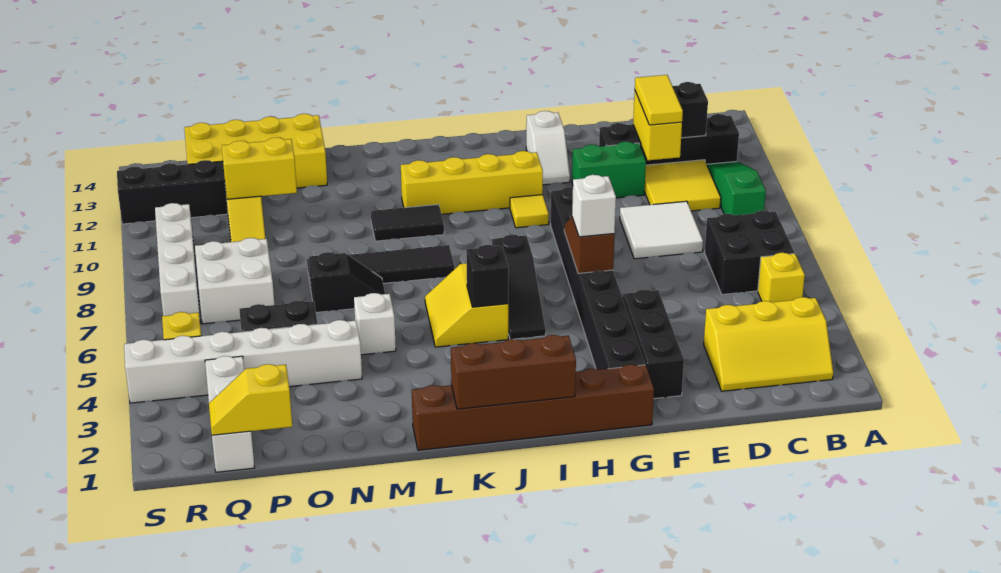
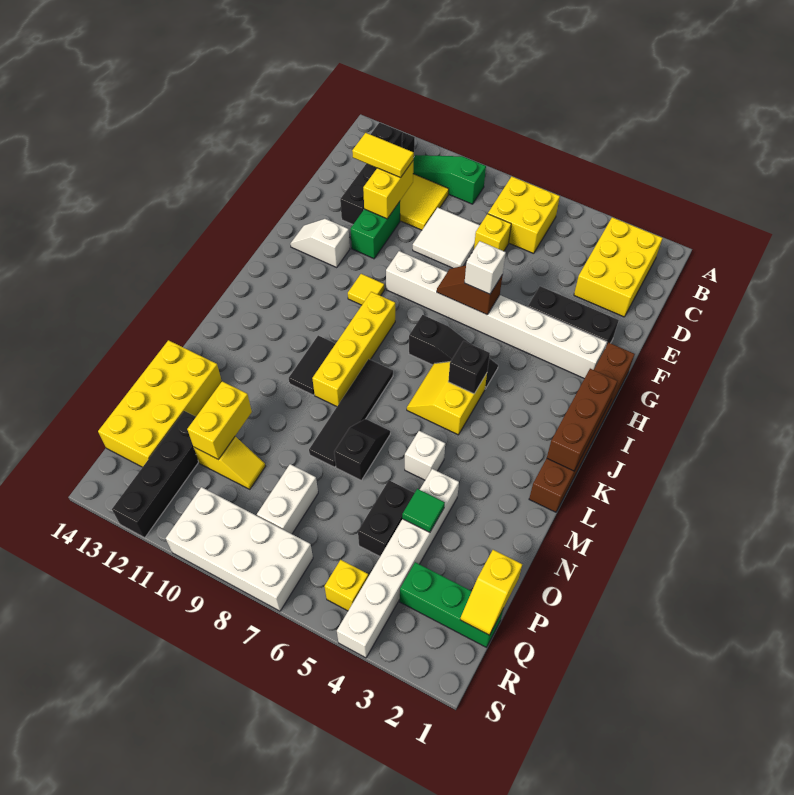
yellow 2x3 slope [704,297,833,391] -> yellow 2x3 brick [574,217,662,317]
yellow 1x1 brick [758,253,805,302] -> yellow 1x1 brick moved to [474,214,511,251]
black 2x2 brick [705,210,795,295] -> yellow 2x2 brick [488,177,560,254]
yellow 1x2 brick [633,91,682,160] -> yellow 1x2 brick turned to [363,161,413,219]
black 1x8 brick [551,187,645,370] -> white 1x8 brick [386,251,607,379]
white 1x2 slope [526,111,570,185] -> white 1x2 slope turned to [290,219,350,267]
yellow 1x4 brick [401,151,543,214] -> yellow 1x4 brick moved to [312,292,395,406]
yellow 2x2 slope [425,263,508,347] -> yellow 2x2 slope turned to [407,362,487,435]
none -> green 1x1 tile [402,489,445,532]
white 2x2 brick [195,238,274,324] -> white 1x2 brick [257,464,318,534]
white 1x3 brick [205,356,254,472] -> green 1x3 brick [400,562,503,647]
white 1x4 brick [155,203,201,324] -> white 2x4 brick [166,487,313,611]

